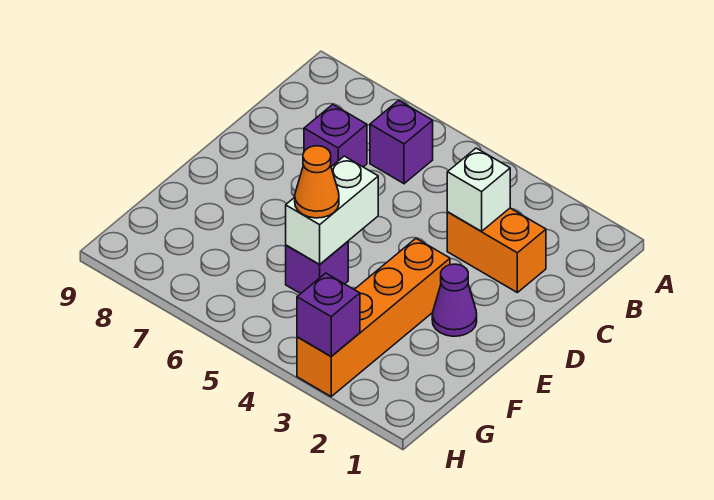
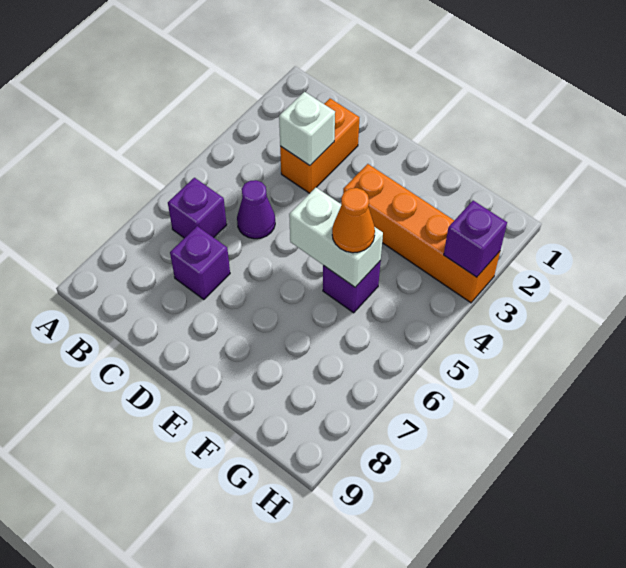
purple 1x1 cone [432,264,477,336] -> purple 1x1 cone moved to [237,180,275,239]

